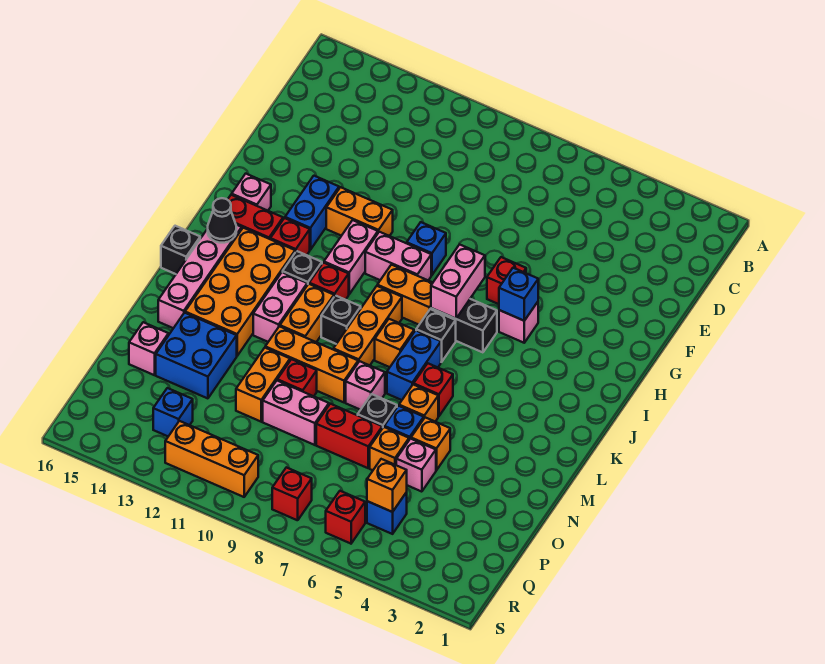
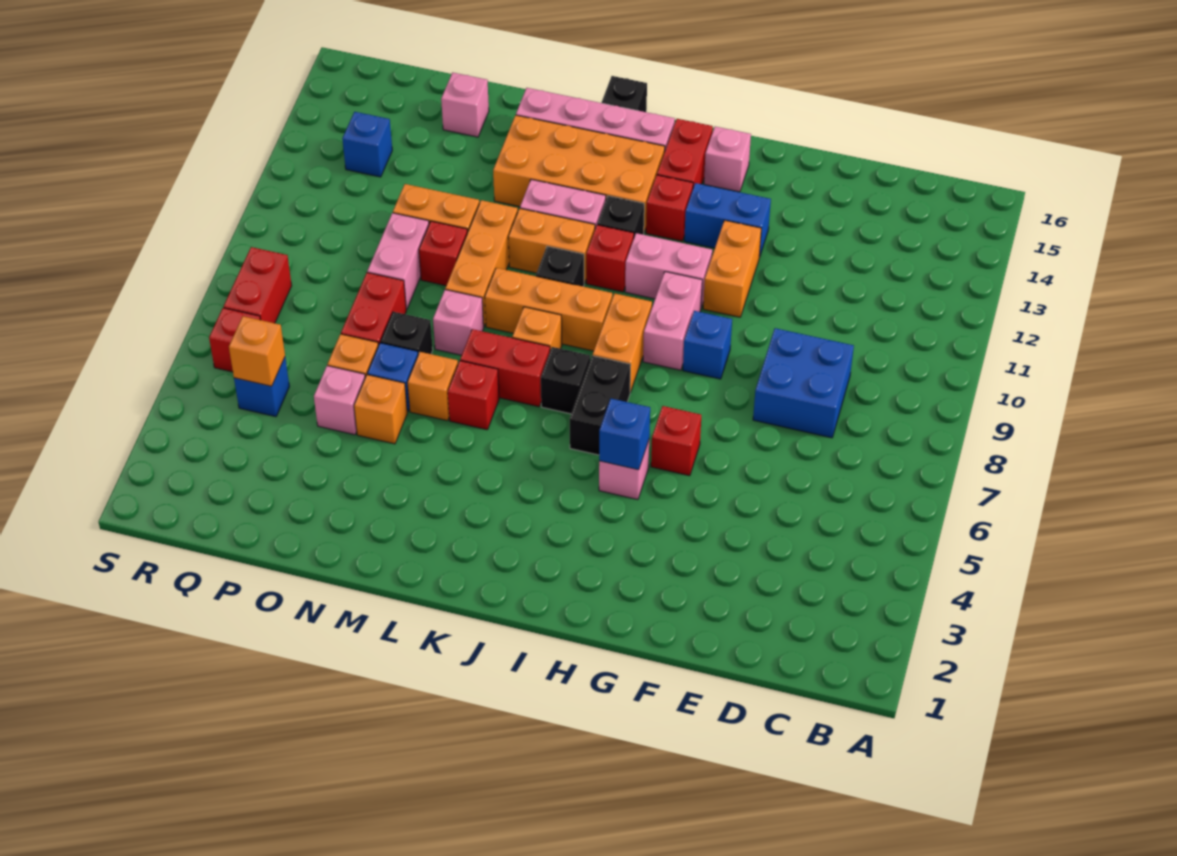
pink 1x2 brick [431,244,485,319] -> none
black 1x1 cone [208,198,236,243] -> none
blue 1x2 brick [387,330,441,400] -> red 1x2 brick [460,329,550,407]
blue 2x2 brick [156,313,237,398] -> blue 2x2 brick moved to [753,328,854,438]
red 1x1 brick [272,467,312,520] -> red 1x2 brick [224,247,292,323]
orange 1x3 brick [165,421,258,497] -> none

